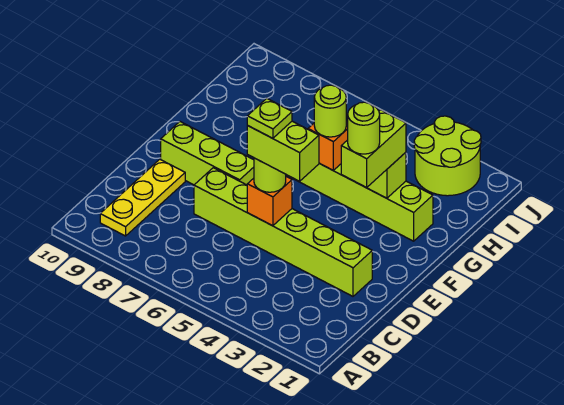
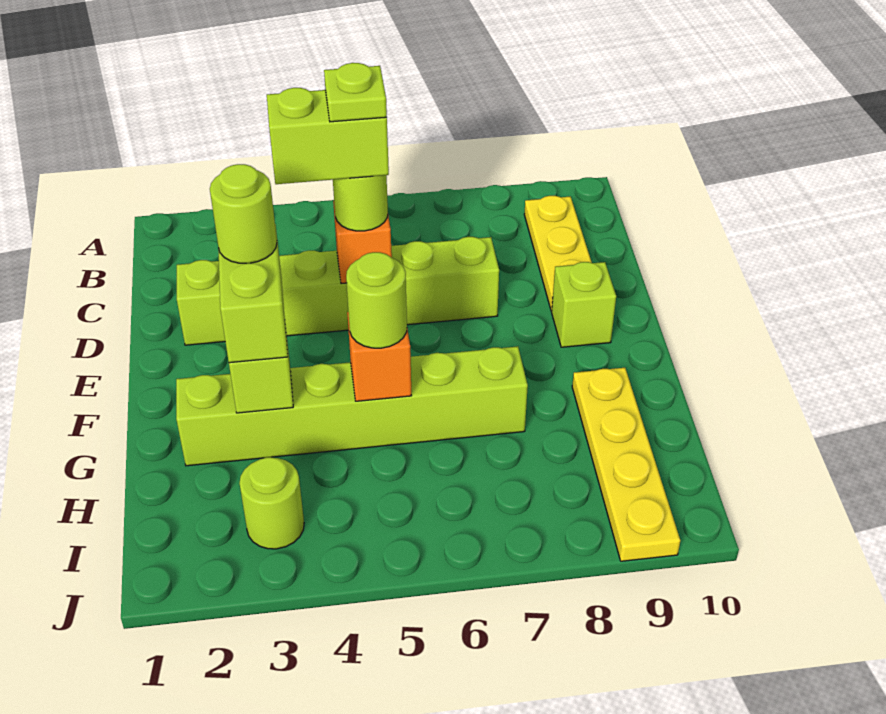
lime 1x3 brick [161,122,254,185] -> lime 1x1 brick [552,262,616,347]
none -> yellow 1x4 plate [572,368,680,561]
lime 2x2 round brick [414,116,481,196] -> lime 1x1 round brick [239,457,304,549]

